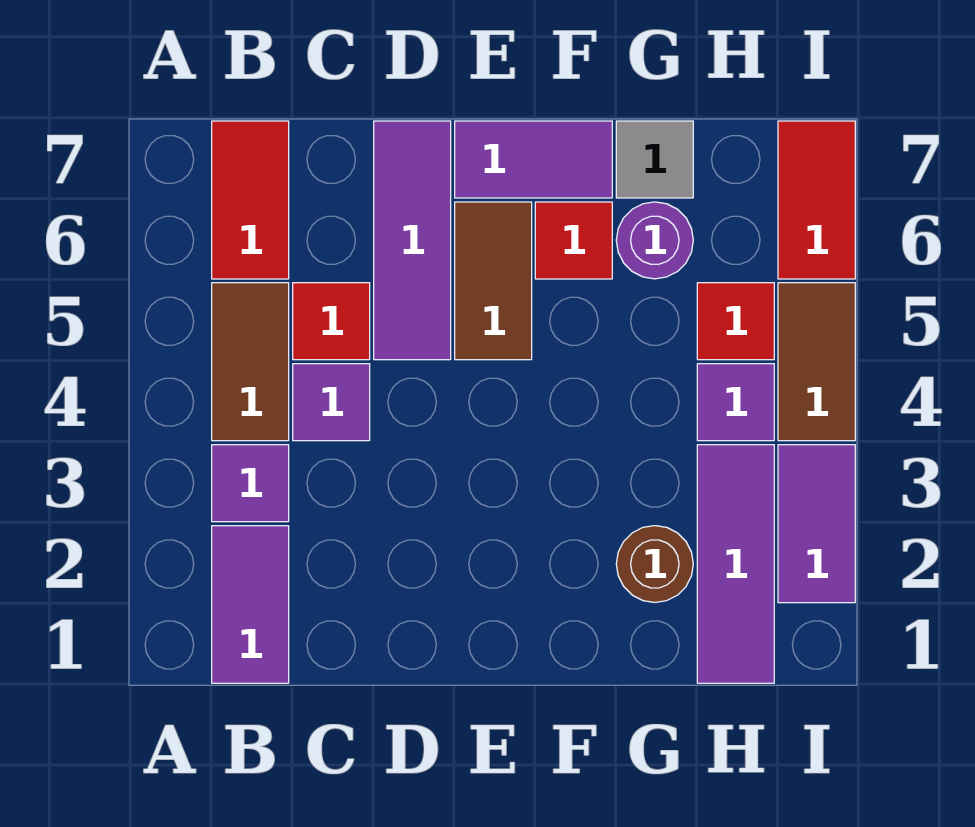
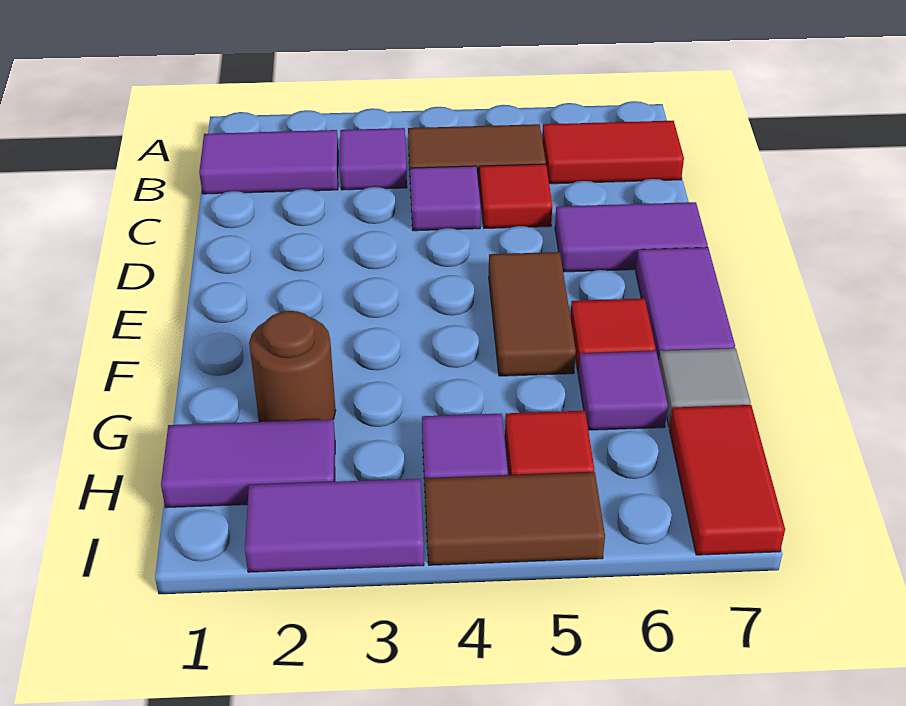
purple 1x3 tile [374,121,451,360] -> purple 1x2 tile [555,202,708,272]
brown 1x2 tile [455,202,532,360] -> brown 1x2 tile turned to [489,252,576,376]
purple 1x1 round brick [616,202,693,279] -> purple 1x1 tile [578,351,668,430]
purple 1x3 tile [697,445,774,683] -> purple 1x2 tile [161,419,335,508]
red 1x2 tile [778,121,855,279] -> red 1x2 tile turned to [669,405,785,555]

